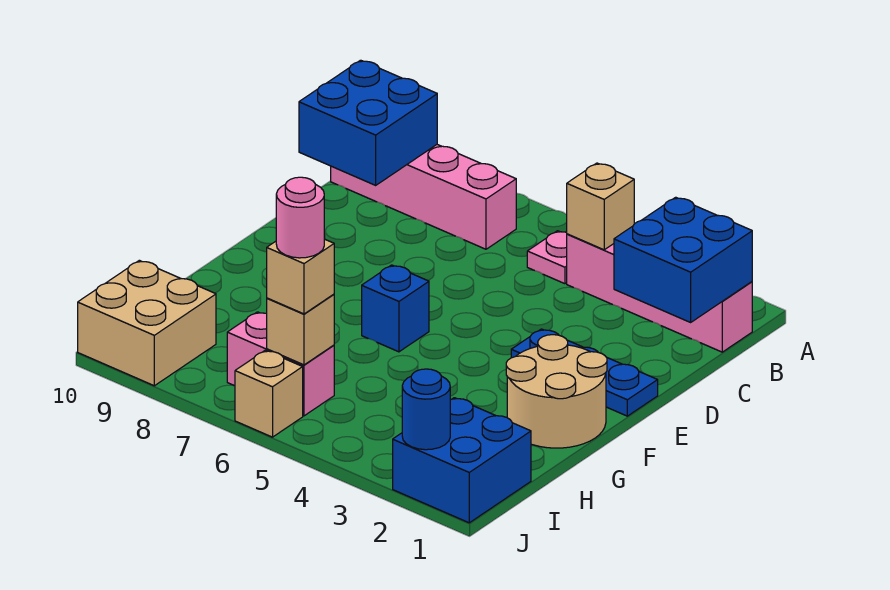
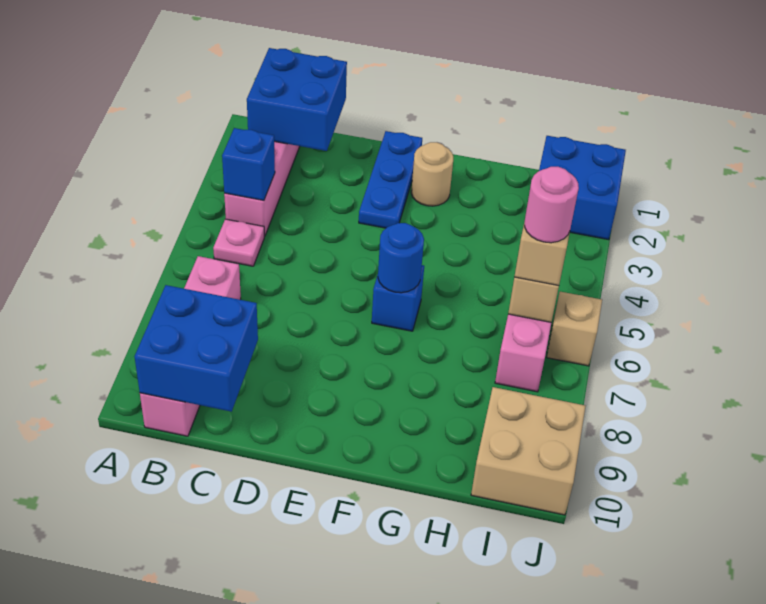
tan 1x1 brick [567,163,634,250] -> blue 1x1 brick [222,128,275,201]
tan 2x2 round brick [506,335,607,448] -> tan 1x1 round brick [411,142,453,206]
blue 1x1 round brick [402,369,450,450] -> blue 1x1 round brick moved to [378,223,424,293]

